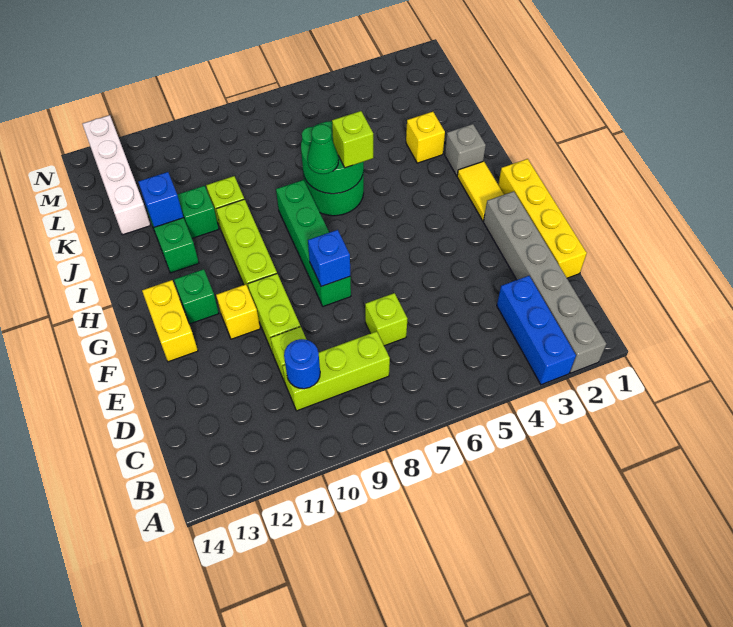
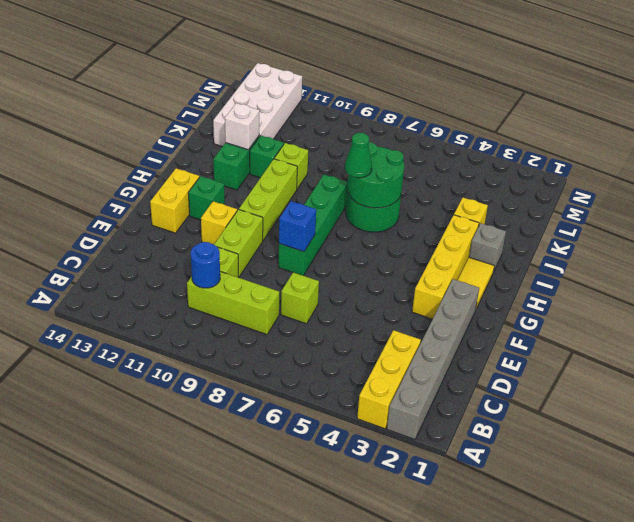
blue 1x3 brick [497,276,576,385] -> yellow 1x3 brick [357,330,421,429]
yellow 1x4 brick [498,159,587,278] -> yellow 1x4 brick moved to [412,215,479,319]
lime 1x1 brick [332,111,373,168] -> none
blue 1x1 brick [139,172,184,227] -> white 1x1 brick [225,103,260,150]
white 1x4 brick [82,115,150,235] -> white 2x4 brick [213,63,302,147]

